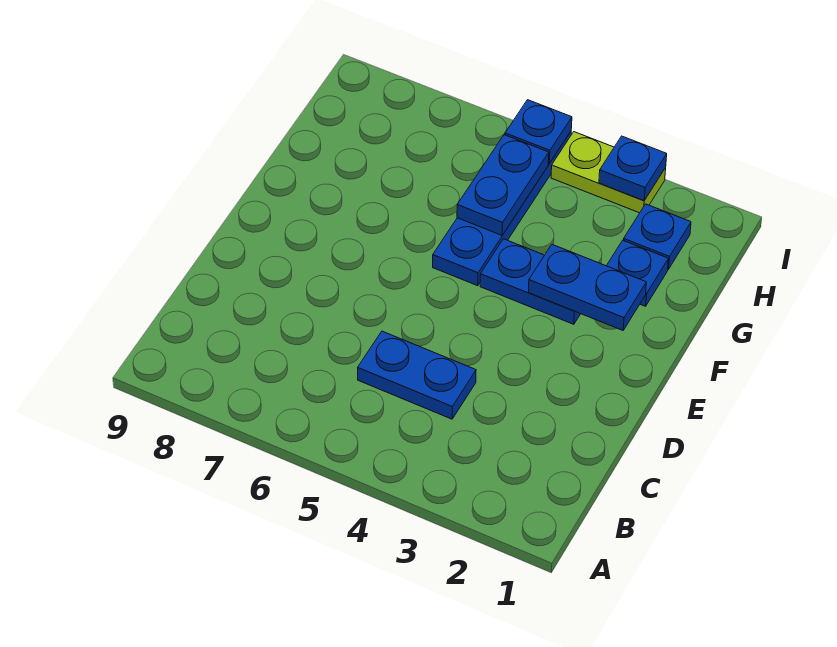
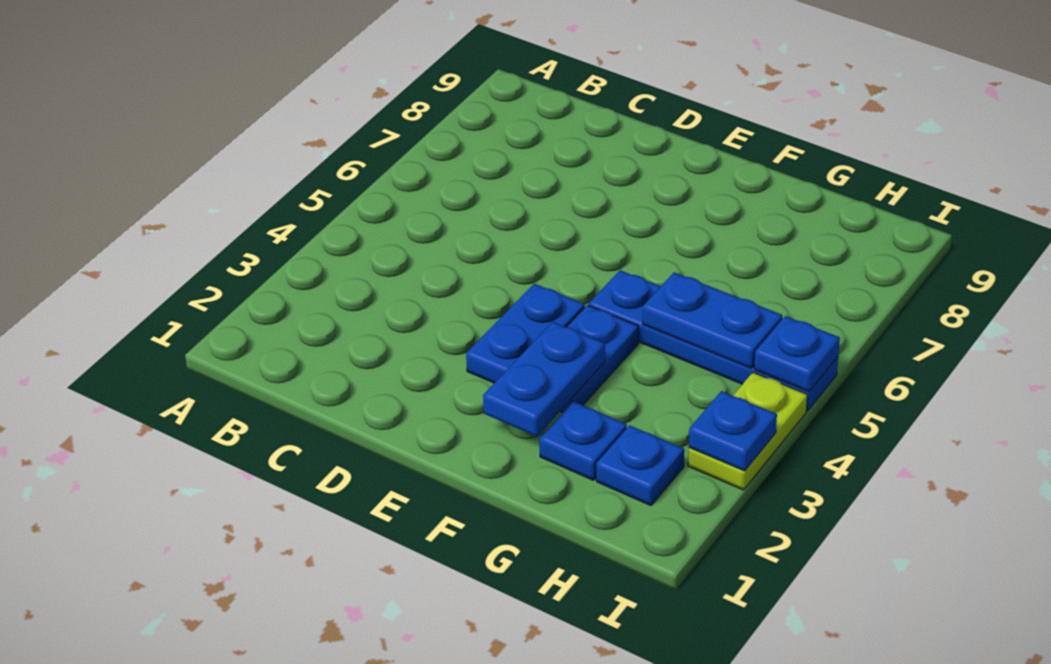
blue 1x2 plate [358,331,476,419] -> blue 1x2 plate moved to [466,284,585,383]

